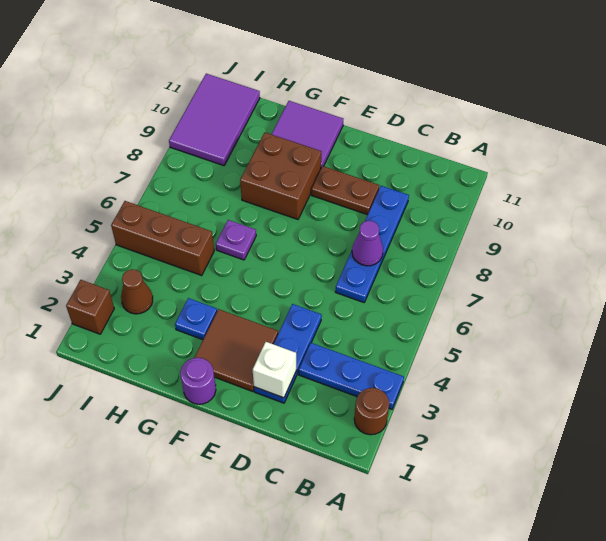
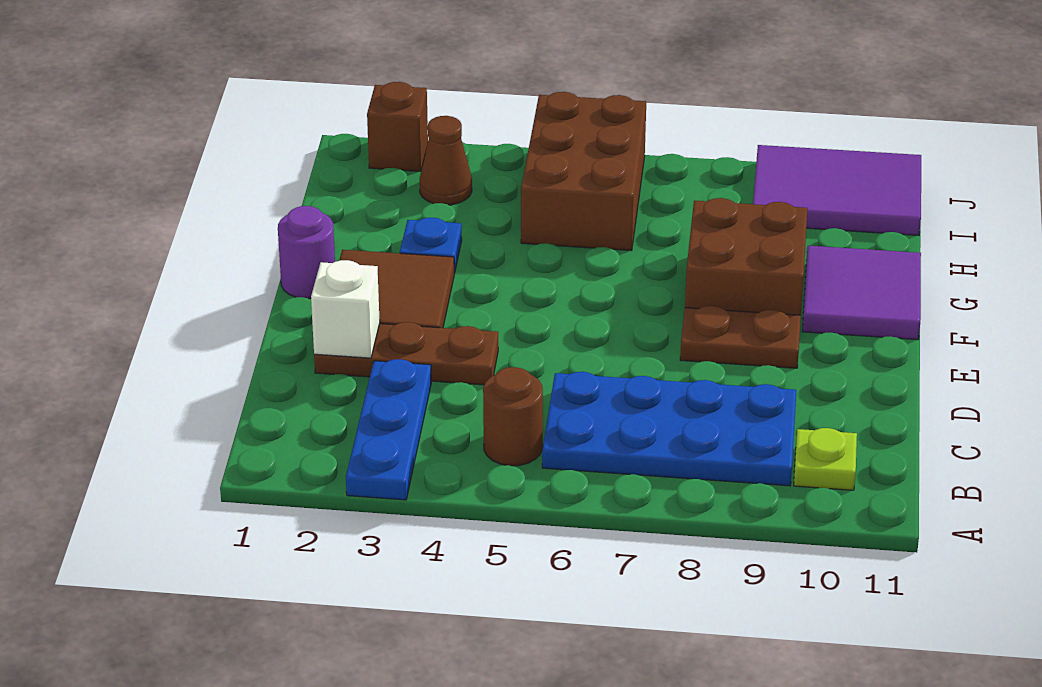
brown 1x1 round brick [354,388,389,435] -> brown 1x1 round brick moved to [483,367,543,466]
none -> lime 1x1 plate [794,428,857,490]
blue 1x4 plate [335,186,409,302] -> blue 2x4 plate [542,372,796,486]
purple 1x1 cone [352,221,383,266] -> none
blue 1x3 plate [254,304,322,403] -> brown 1x3 plate [314,322,498,385]
brown 1x2 plate [311,166,379,215] -> brown 1x2 plate turned to [680,306,801,368]
purple 1x1 plate [216,220,256,260] -> none
brown 1x3 brick [111,201,214,275] -> brown 2x3 brick [521,92,646,251]

